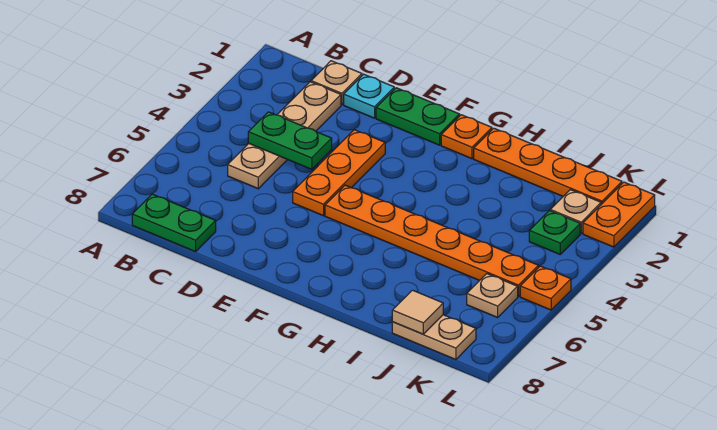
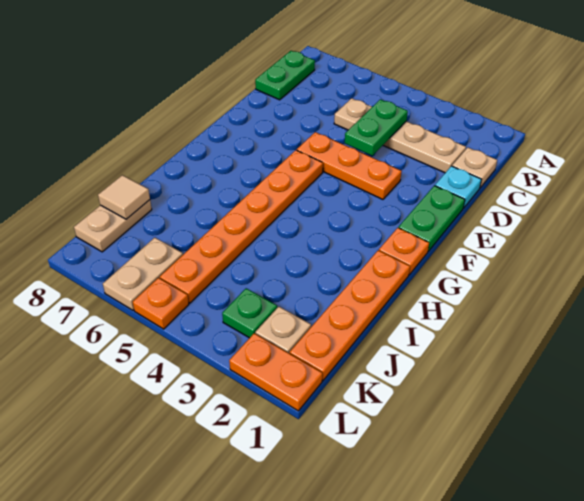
tan 1x1 plate [467,274,518,318] -> tan 1x2 plate [103,238,183,310]

